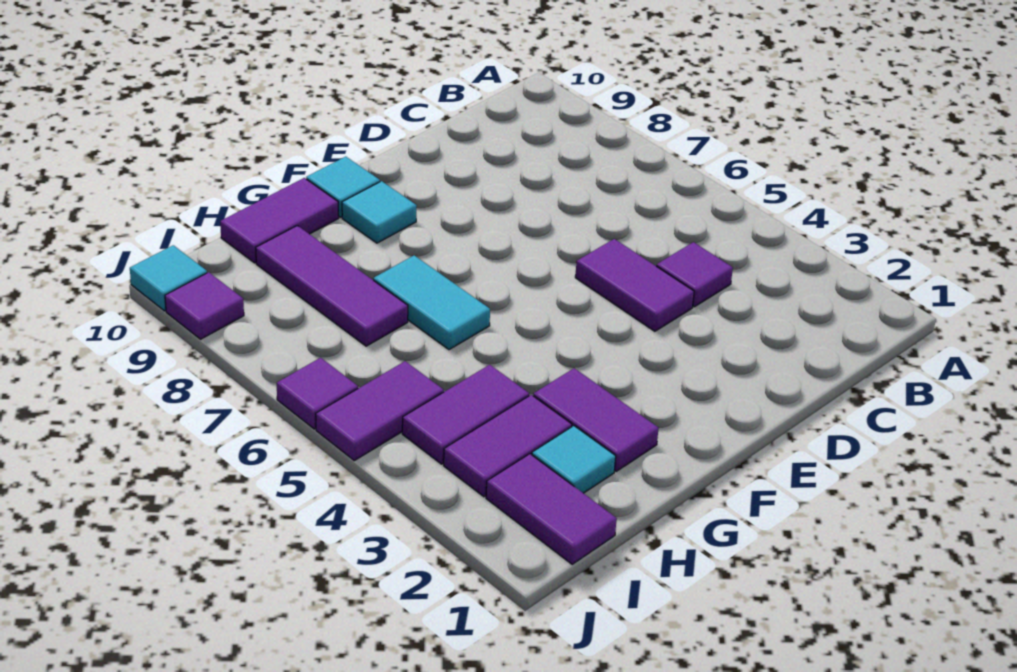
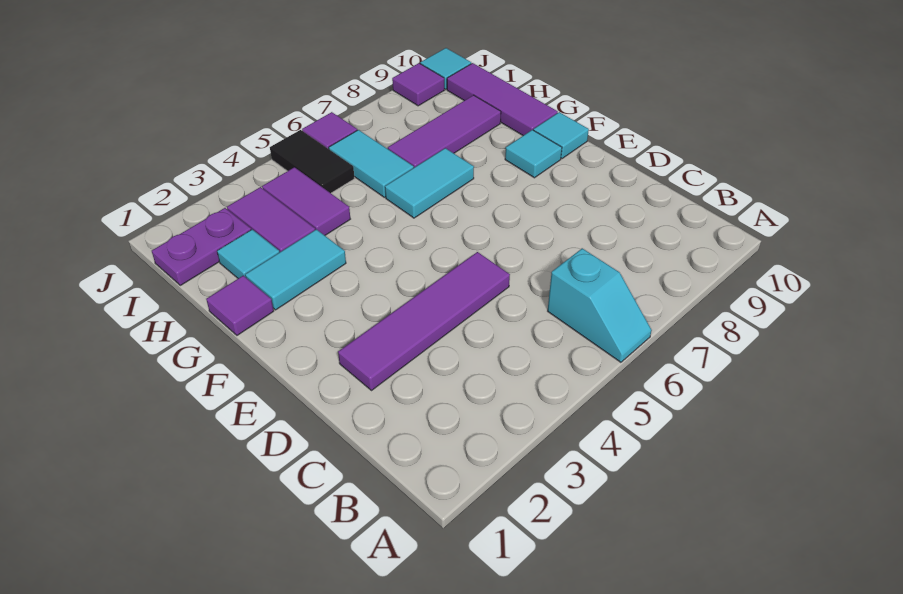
none -> cyan 1x2 slope [548,248,652,362]
purple 1x1 tile [657,242,733,307] -> purple 1x1 tile moved to [206,276,274,335]
purple 1x2 tile [575,239,694,331] -> purple 1x4 tile [338,252,510,391]
purple 1x2 tile [533,368,659,471] -> cyan 1x2 tile [245,229,346,310]
purple 1x2 tile [220,178,339,263] -> purple 1x3 tile [447,63,558,136]
none -> cyan 1x2 tile [329,130,414,197]
purple 1x2 tile [486,454,617,564] -> purple 1x2 plate [152,208,251,285]
purple 1x2 tile [316,361,444,461] -> black 1x2 tile [270,130,355,193]

